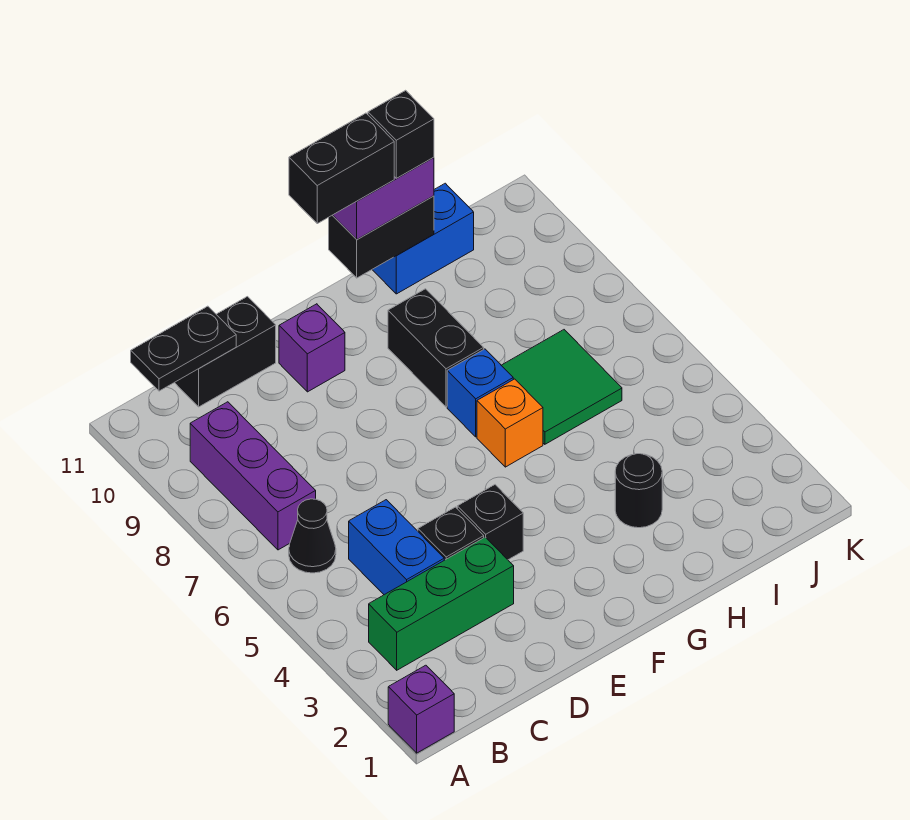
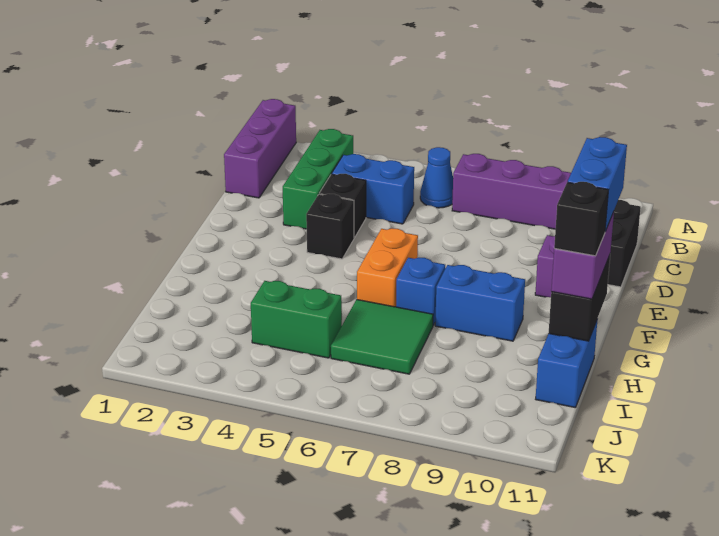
purple 1x1 brick [388,665,454,753] -> purple 1x3 brick [224,99,296,198]
black 1x1 cone [289,499,336,573] -> blue 1x1 cone [420,147,453,208]
black 1x2 plate [131,306,236,391] -> none
black 1x2 brick [289,113,394,224] -> blue 1x2 brick [568,137,627,231]
orange 1x1 brick [477,379,543,467] -> orange 1x2 brick [357,228,418,307]
black 1x2 brick [388,289,484,407] -> blue 1x2 brick [435,265,525,341]
black 1x1 round brick [615,454,662,528] -> none
none -> green 1x2 brick [251,281,342,358]

